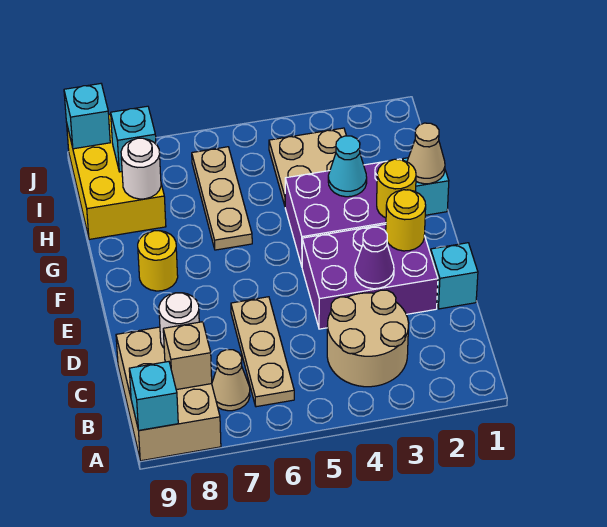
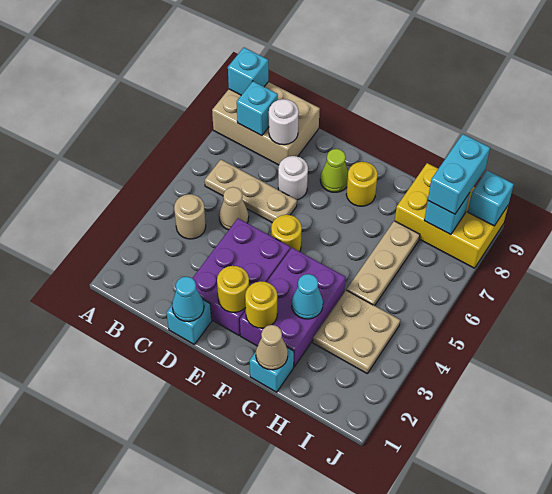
tan 2x2 round brick [327,290,409,387] -> tan 1x1 round brick [174,194,206,239]
tan 1x1 cone [212,350,250,411] -> tan 1x1 cone moved to [219,187,249,230]
tan 1x1 brick [163,322,212,390] -> cyan 1x1 brick [237,81,278,136]
none -> cyan 1x1 cone [172,277,204,322]
purple 1x1 cone [355,227,394,289] -> none
none -> yellow 1x1 round brick [271,215,302,252]
none -> lime 1x1 cone [320,149,348,192]
tan 1x3 plate [192,147,252,250] -> tan 1x3 plate turned to [347,221,420,306]
white 1x1 round brick [121,138,161,199] -> white 1x1 round brick moved to [278,156,308,200]
none -> cyan 1x2 brick [428,134,490,214]

